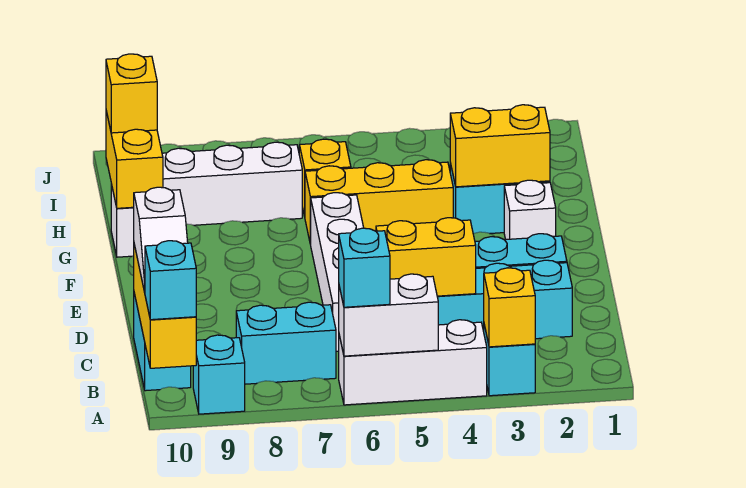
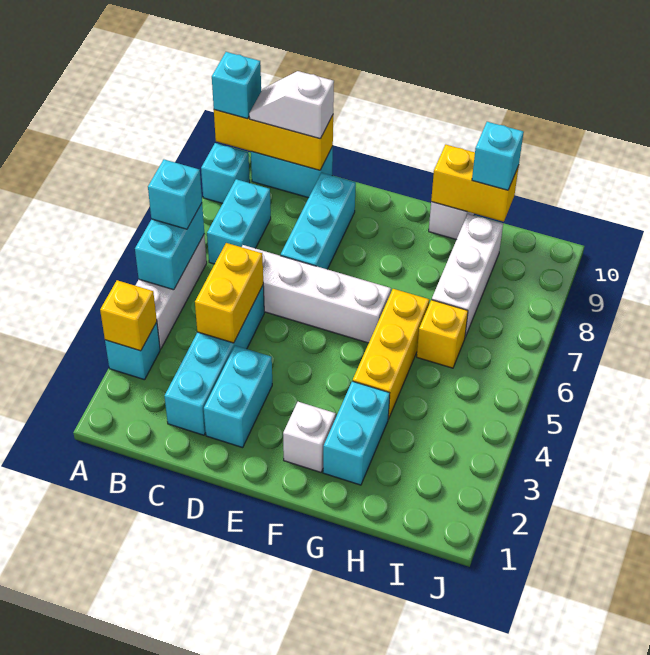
white 1x2 brick [339,274,438,356] -> cyan 1x2 brick [135,203,204,290]
none -> cyan 1x3 brick [281,173,356,269]
yellow 1x2 brick [450,105,550,187] -> none
yellow 1x1 brick [106,54,157,133] -> cyan 1x1 brick [472,122,524,190]

